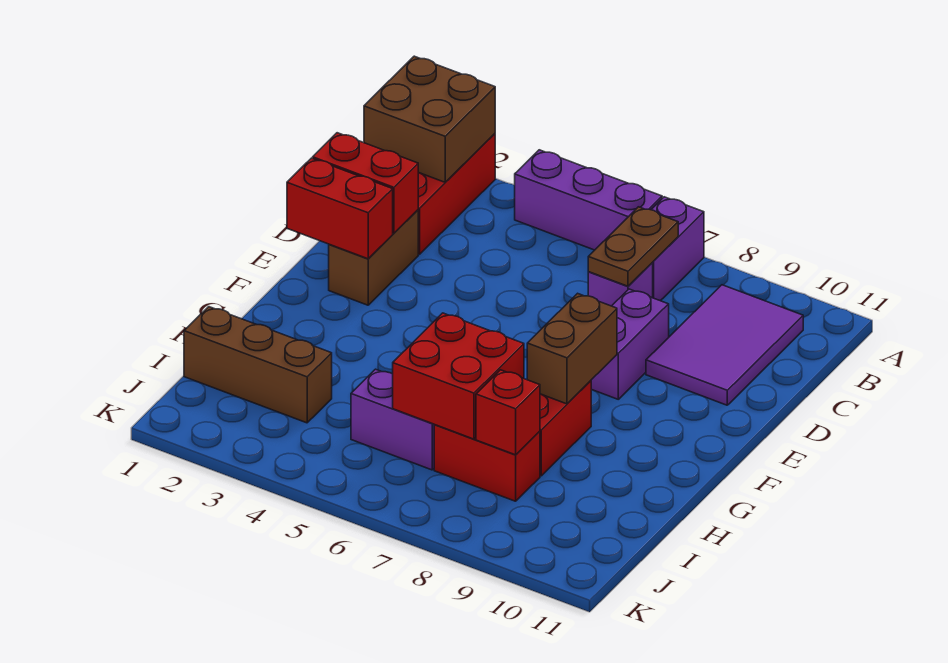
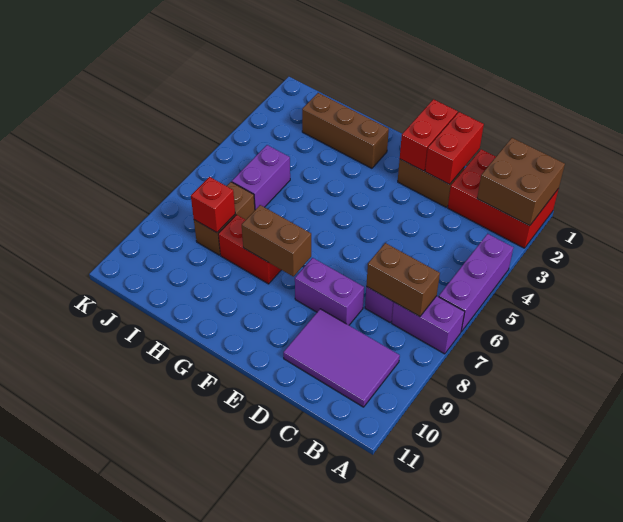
brown 1x2 plate [588,207,678,286] -> brown 1x2 brick [366,243,440,317]
red 2x2 brick [393,313,524,439] -> none
brown 1x3 brick [184,307,332,423] -> brown 1x3 brick turned to [302,93,389,168]
red 1x2 brick [434,425,540,501] -> brown 1x2 brick [194,182,255,255]

